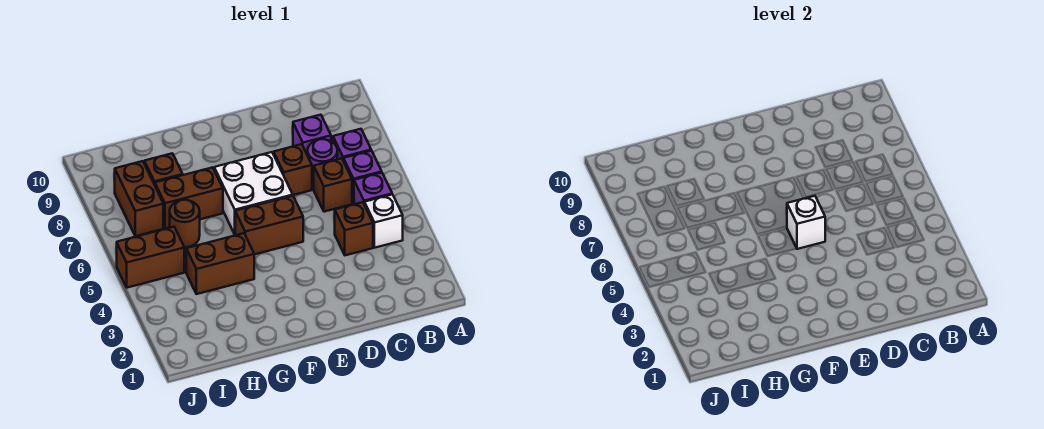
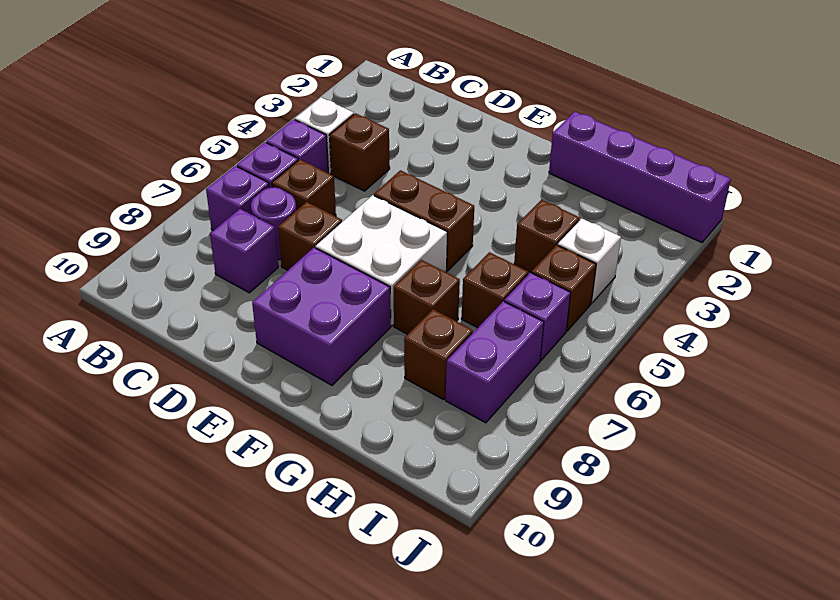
white 1x1 brick [787,196,825,249] -> white 1x1 brick moved to [558,219,621,303]
none -> purple 2x2 brick [252,248,391,385]
none -> purple 1x4 brick [549,112,731,243]
brown 1x2 brick [186,233,254,294] -> brown 1x1 brick [514,200,580,273]
brown 1x2 brick [155,167,223,228] -> brown 1x1 brick [394,260,460,334]
brown 1x1 round brick [170,200,200,247] -> brown 1x1 brick [462,252,528,328]
brown 1x2 brick [117,227,184,288] -> brown 1x1 brick [532,245,596,331]
none -> purple 1x1 brick [504,273,571,360]
brown 1x2 brick [115,161,163,236] -> purple 1x2 brick [446,301,544,423]

